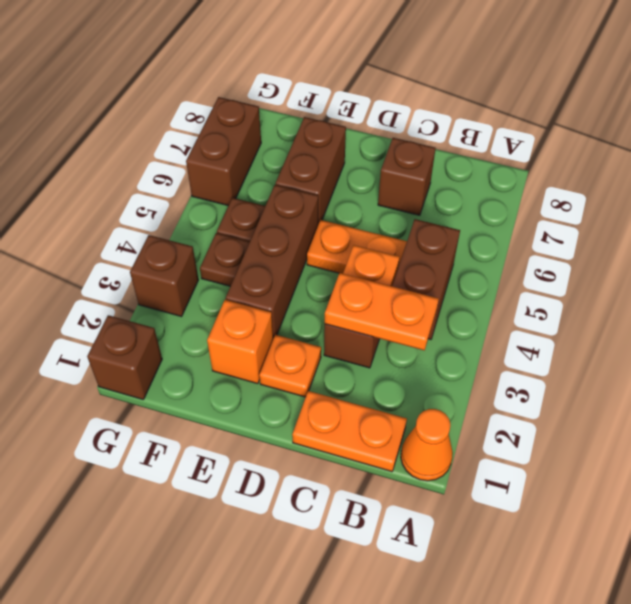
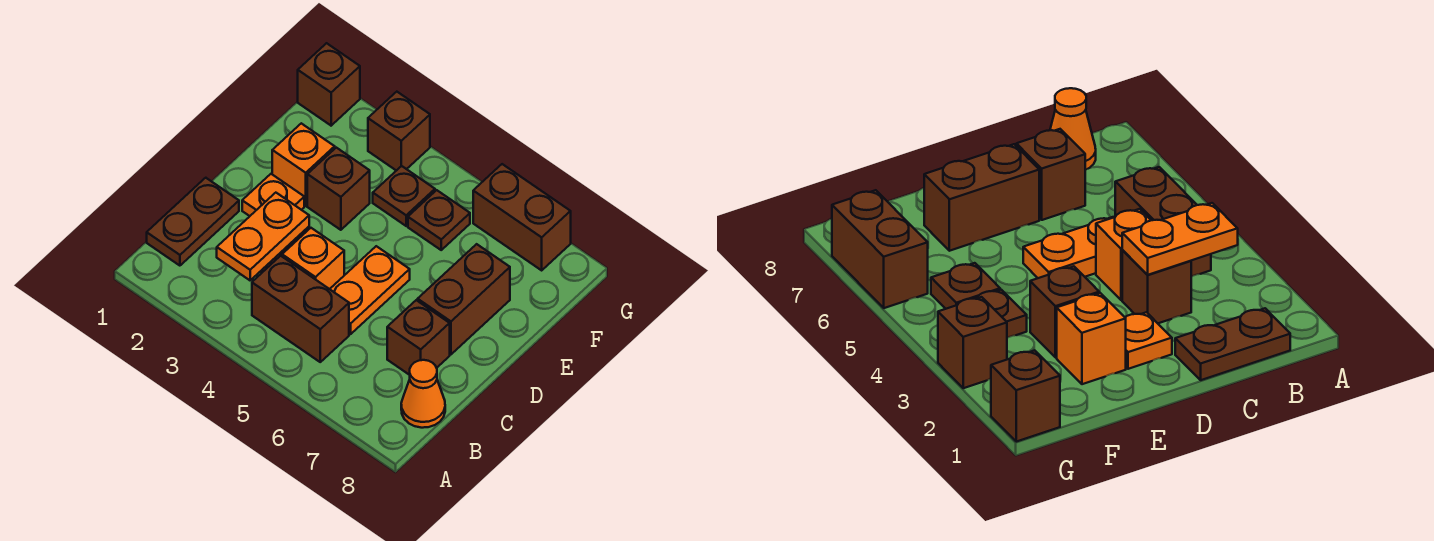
orange 1x1 cone [401,409,453,481] -> orange 1x1 cone moved to [401,360,445,428]
orange 1x2 plate [292,391,407,472] -> brown 1x2 plate [147,178,239,266]
brown 1x3 brick [226,185,318,339] -> brown 1x1 brick [307,148,370,230]
brown 1x2 brick [276,117,346,224] -> brown 1x2 brick turned to [418,244,510,354]

